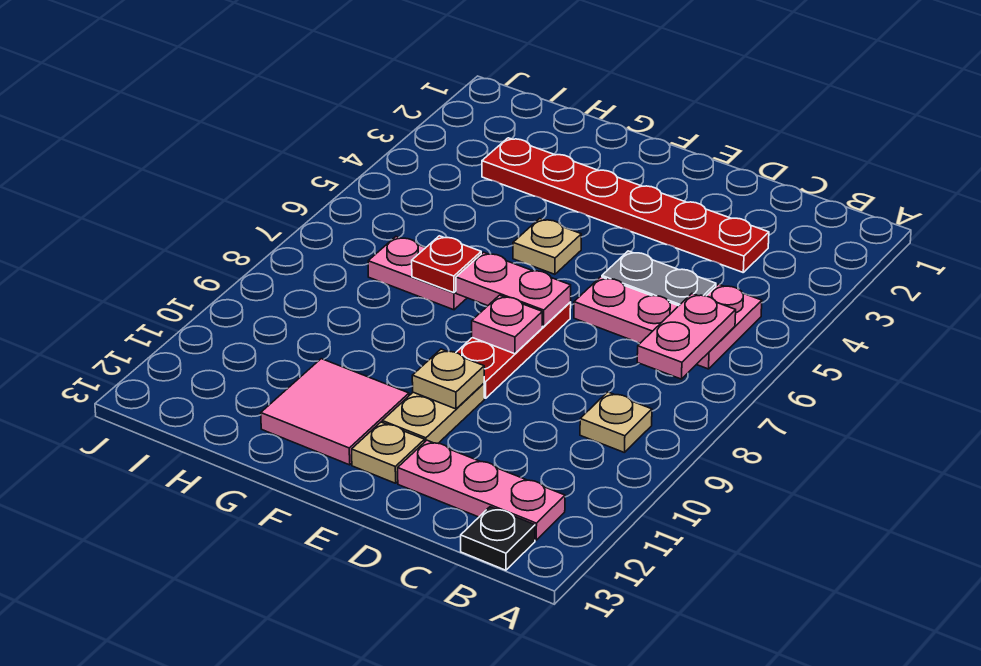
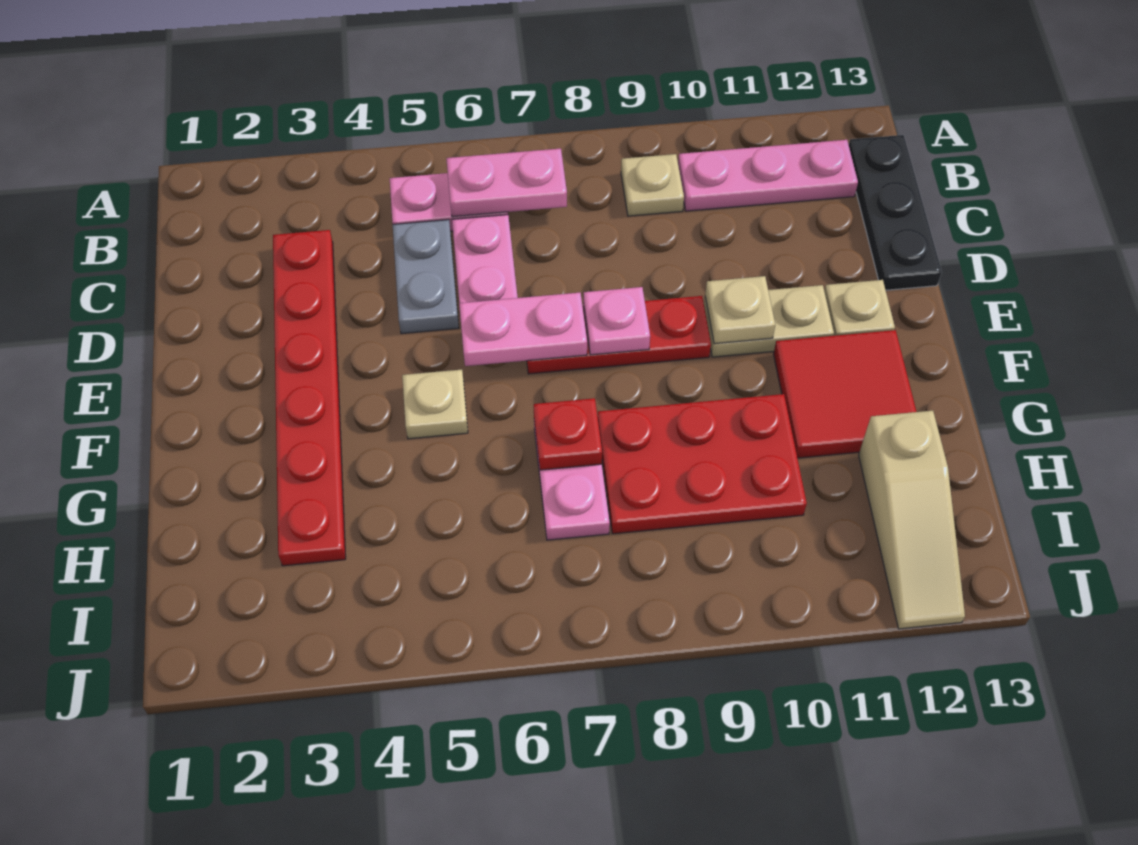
pink 1x3 plate [398,440,565,540] -> pink 1x3 plate turned to [678,140,858,211]
black 1x1 plate [461,507,535,570] -> black 1x3 plate [849,135,942,290]
pink 1x2 plate [456,252,571,327] -> pink 1x2 plate turned to [459,293,587,366]
pink 2x2 tile [261,359,409,465] -> red 2x2 tile [774,330,916,458]
none -> red 2x3 plate [598,394,807,534]
none -> tan 1x3 slope [859,411,965,629]

